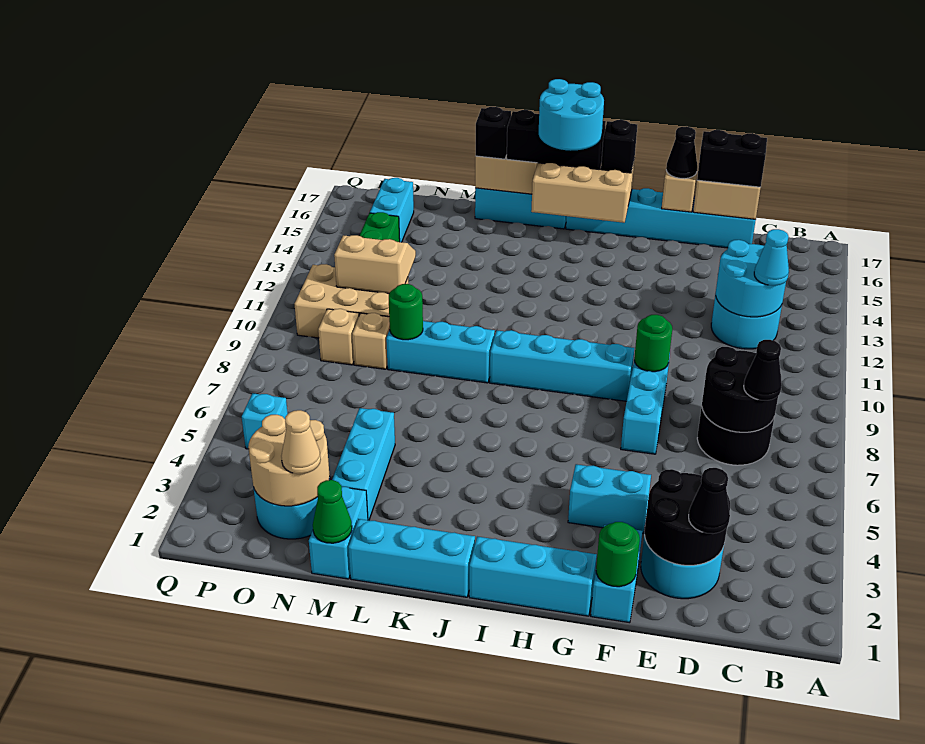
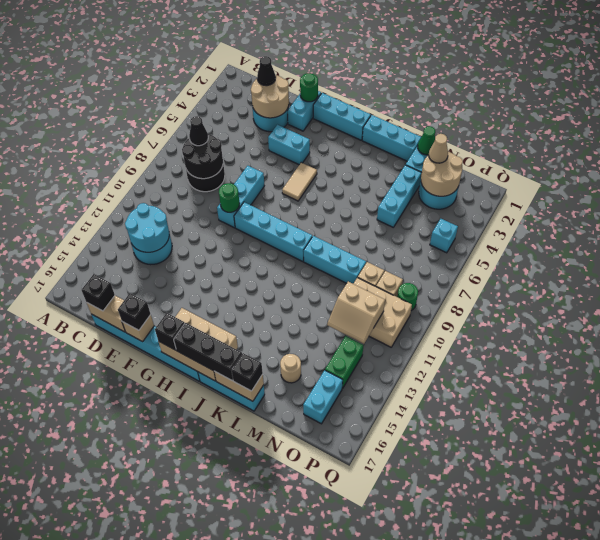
cyan 1x1 cone [754,229,789,286] -> none
black 2x2 round brick [645,469,730,565] -> tan 2x2 round brick [251,75,289,118]
black 1x2 brick [697,130,767,187] -> black 1x1 brick [82,274,115,311]
black 1x1 cone [666,126,697,179] -> black 1x1 brick [118,293,151,330]
none -> tan 1x2 tile [282,163,317,201]
cyan 2x2 round brick [539,79,604,151] -> none
green 1x1 round brick [389,284,423,340] -> green 1x1 round brick moved to [397,283,418,311]
none -> tan 1x1 round brick [280,354,301,383]

